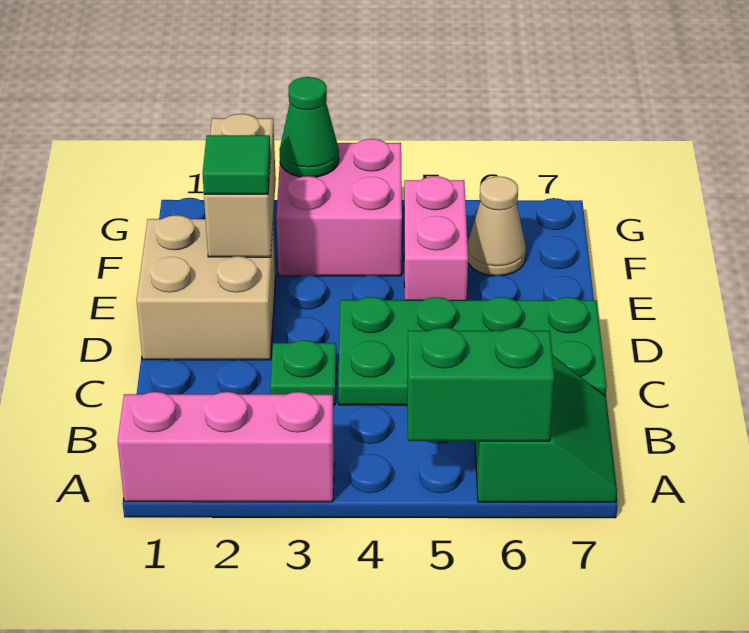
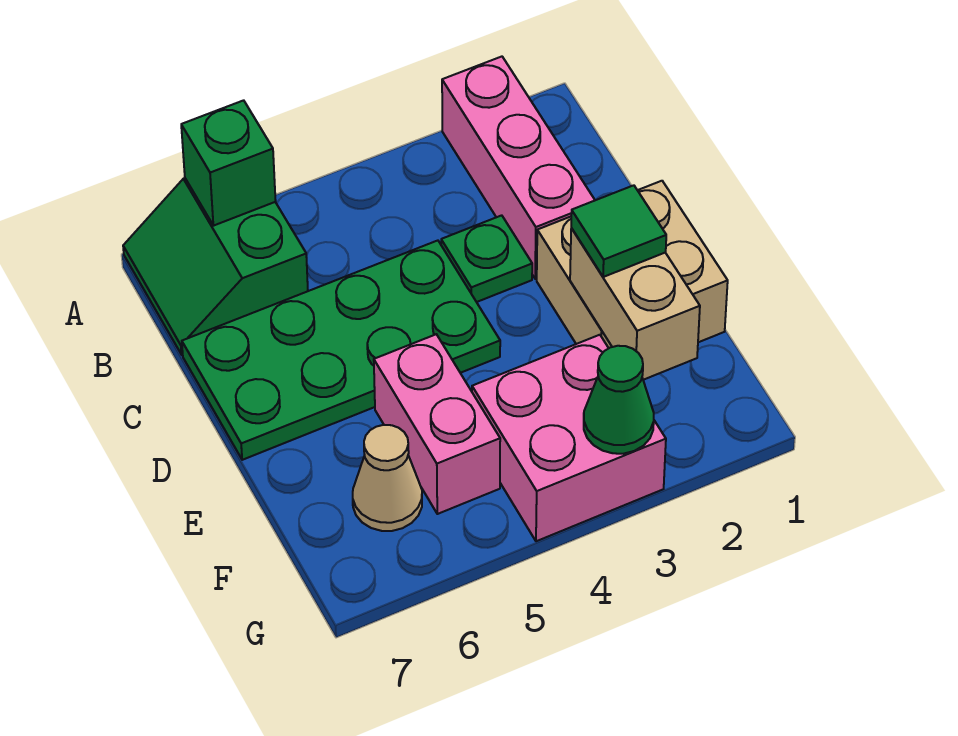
pink 1x3 brick [118,392,334,502] -> pink 1x3 brick turned to [442,57,595,279]
green 1x2 brick [407,328,554,441] -> green 1x1 brick [181,100,276,226]

